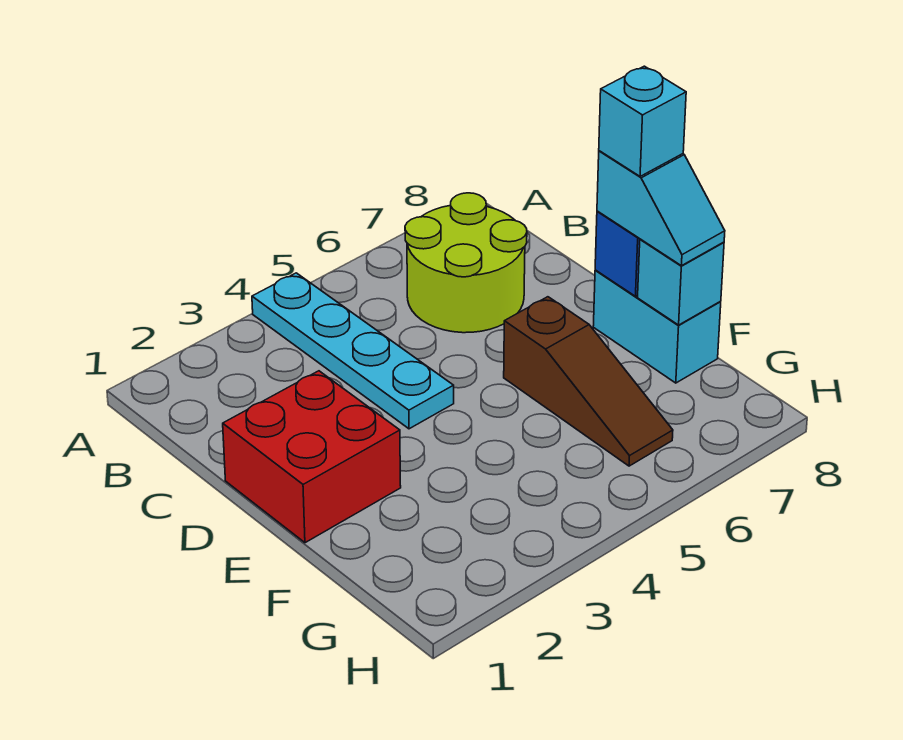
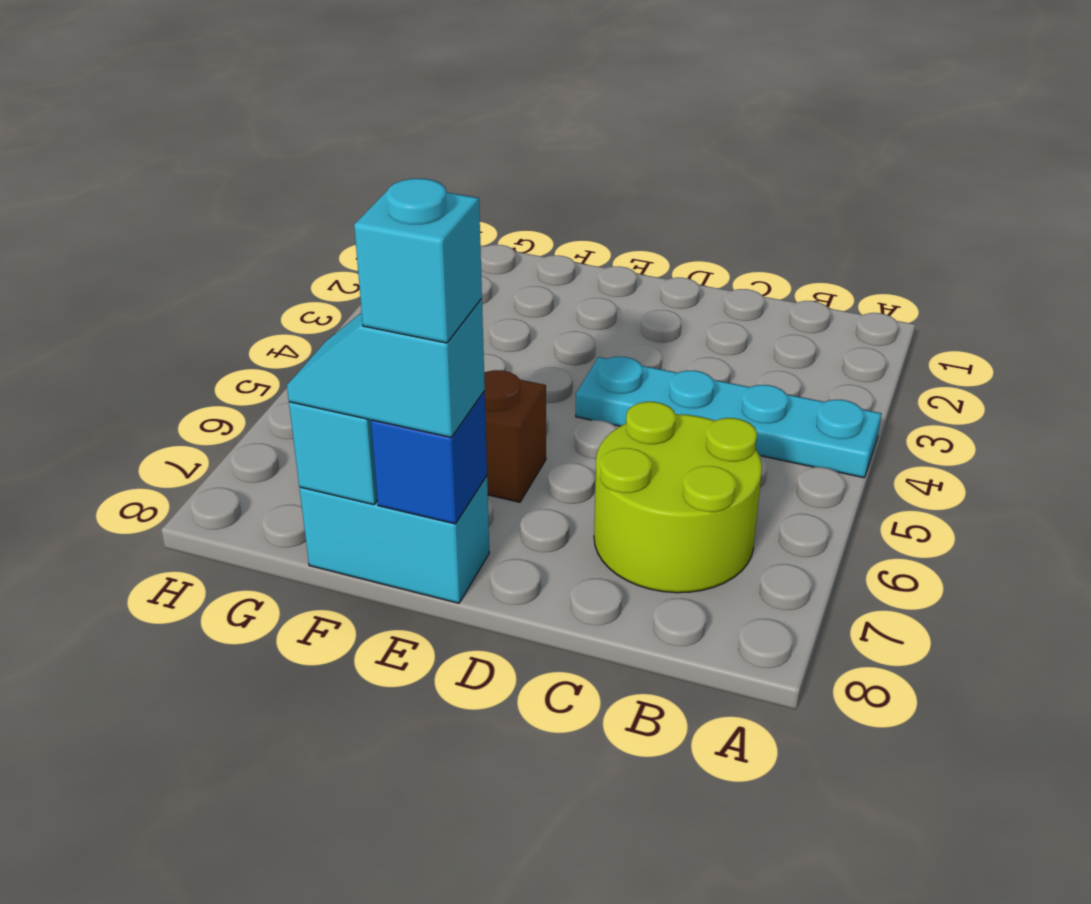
red 2x2 brick [223,371,401,543] -> none

